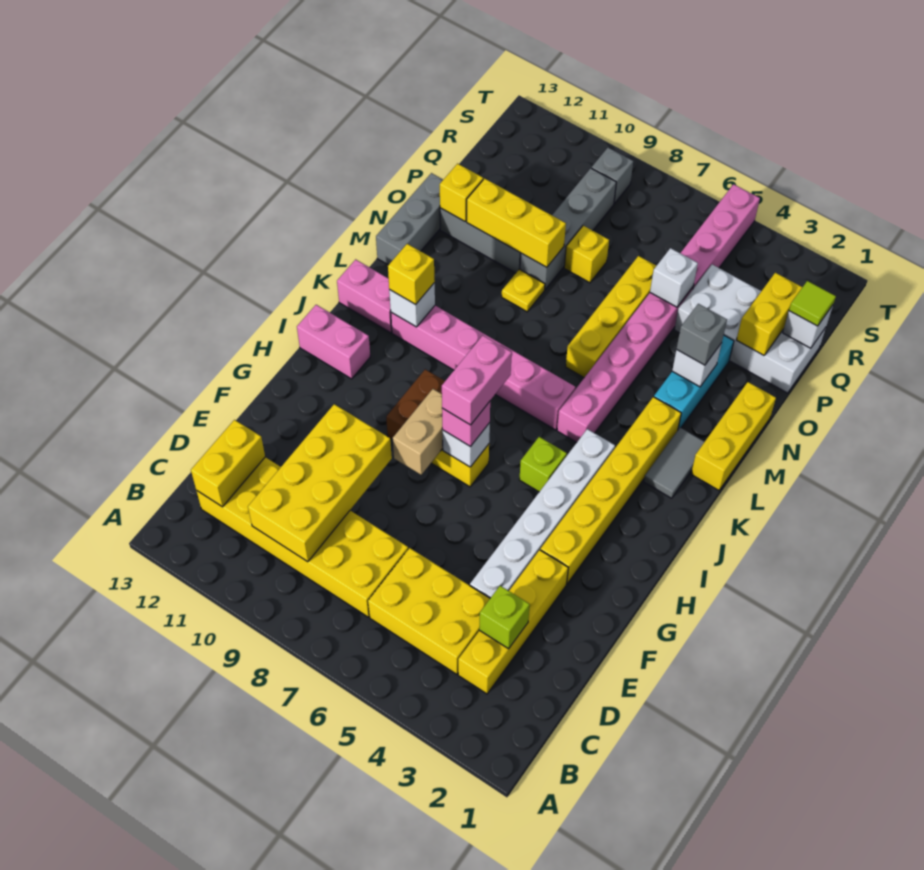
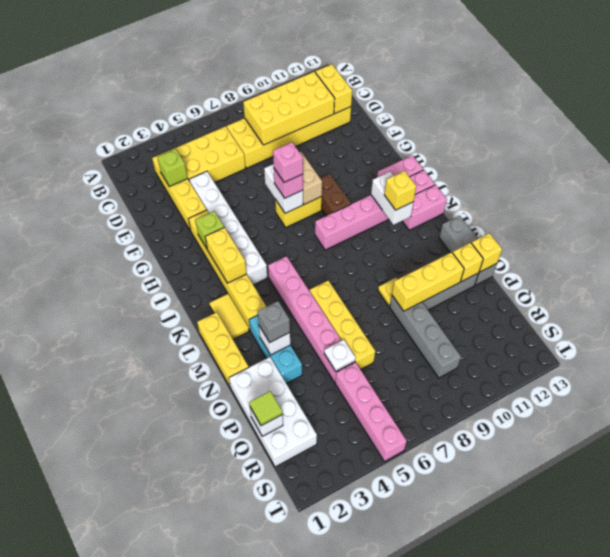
yellow 2x4 brick [248,404,392,562] -> yellow 2x4 brick turned to [243,72,335,145]
white 1x1 brick [443,423,490,467] -> white 1x2 brick [264,164,303,213]
pink 1x2 brick [442,335,512,425] -> pink 1x1 brick [273,142,303,182]
lime 1x1 brick [519,437,567,492] -> lime 1x1 brick moved to [195,211,224,249]
grey 1x2 tile [644,428,704,498] -> yellow 1x2 tile [209,294,249,339]
pink 1x6 brick [391,306,575,430] -> pink 1x6 brick moved to [315,170,435,250]
white 1x1 brick [389,283,435,327] -> white 1x2 brick [371,172,413,225]
white 2x4 brick [674,265,826,393] -> white 2x4 brick turned to [229,357,317,467]
yellow 1x2 brick [737,273,802,355] -> yellow 1x2 brick moved to [205,227,247,283]
white 1x1 brick [650,248,698,307] -> white 1x1 plate [324,340,356,371]
yellow 1x1 brick [564,226,609,283] -> yellow 1x1 brick moved to [472,233,502,272]
grey 1x1 brick [592,148,633,204] -> none

